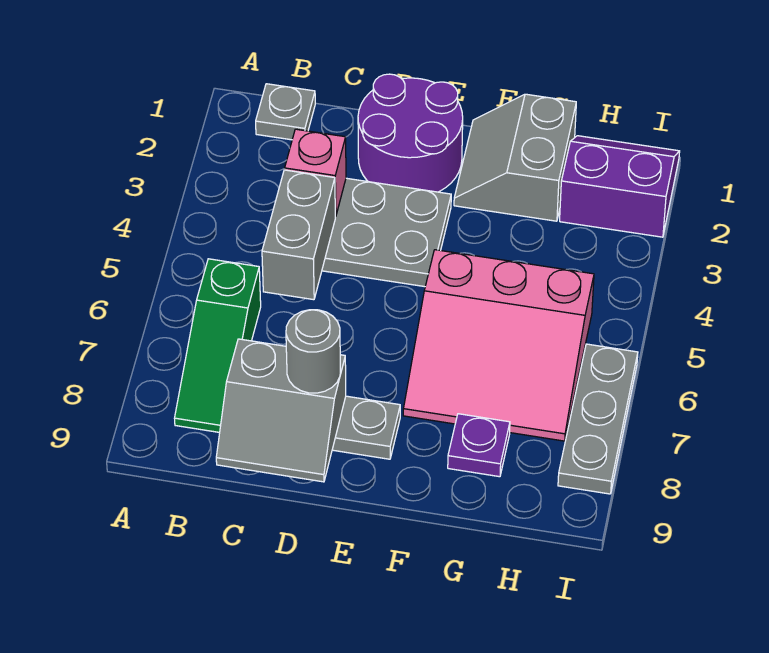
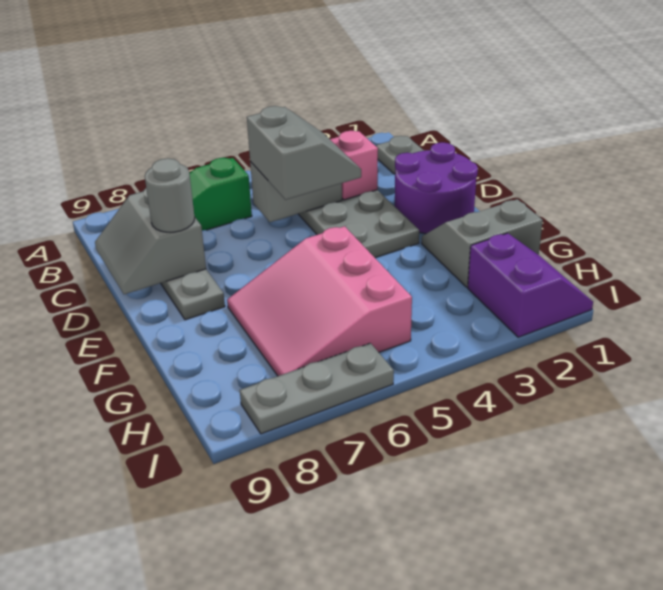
none -> grey 2x2 slope [247,106,361,200]
purple 1x1 plate [448,414,510,477] -> none

